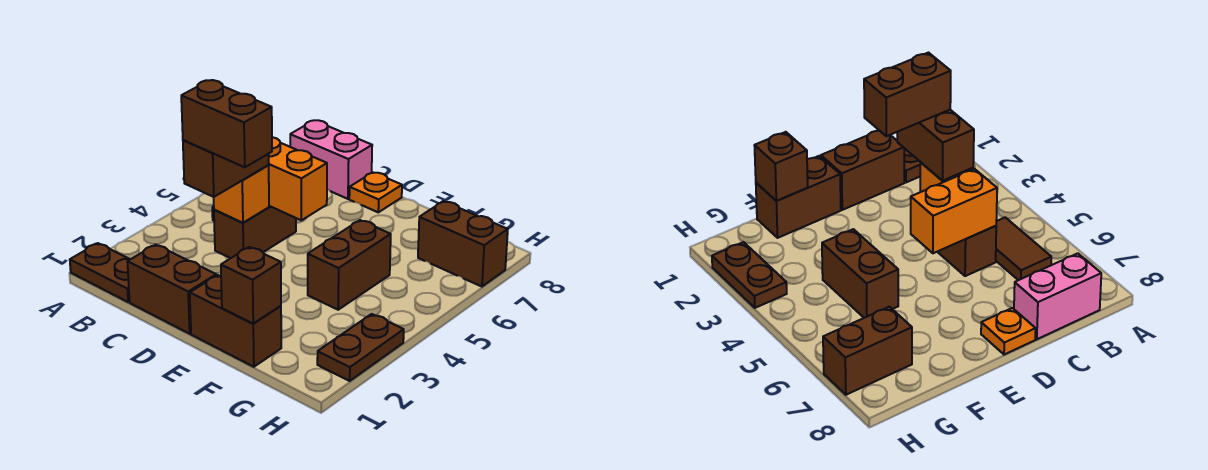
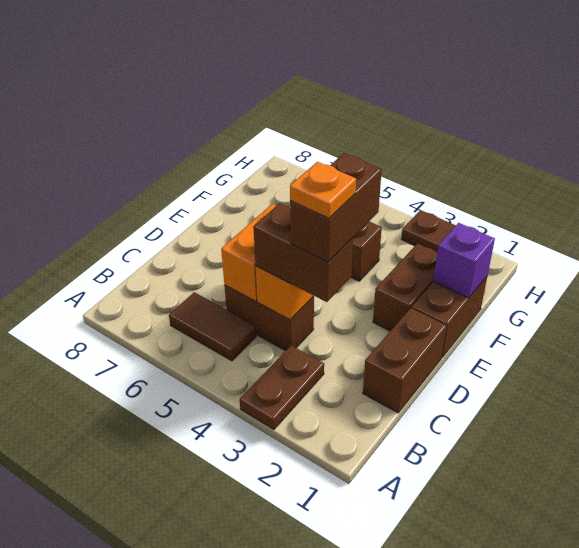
brown 1x2 plate [70,243,130,302] -> brown 1x2 plate moved to [240,345,324,430]
pink 1x2 brick [290,120,372,199] -> none
orange 1x1 plate [349,172,402,212] -> orange 1x1 plate moved to [290,162,356,218]
brown 1x1 brick [221,247,281,323] -> purple 1x1 brick [433,223,495,298]
brown 1x2 brick [418,201,508,287] -> brown 1x2 brick moved to [373,243,437,331]

